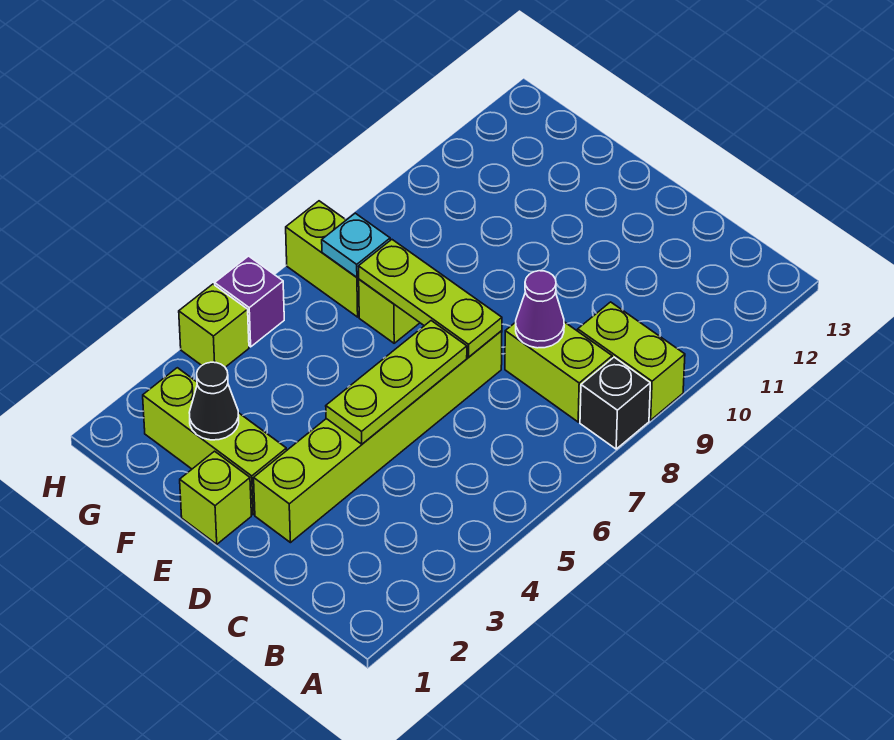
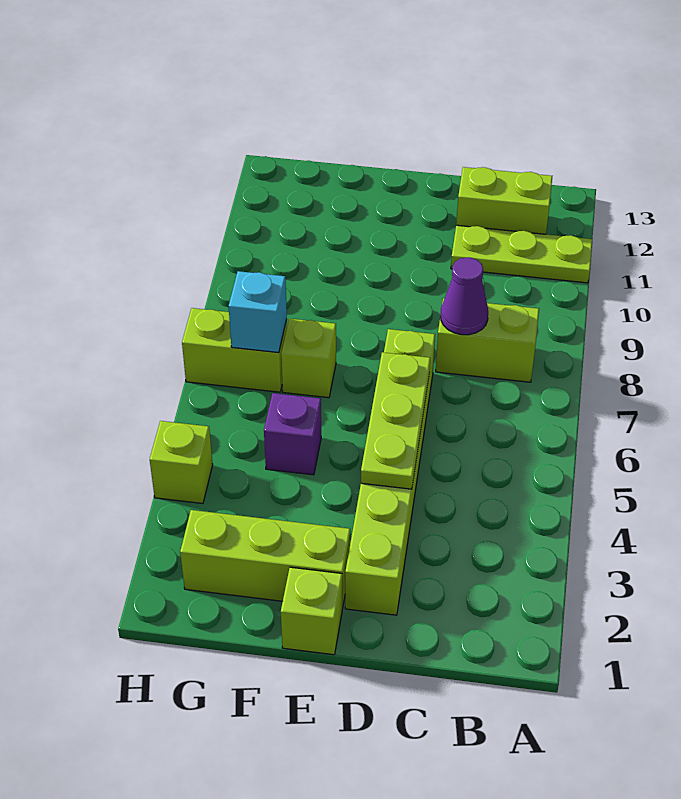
black 1x1 brick [580,357,650,449] -> none
lime 1x2 brick [578,302,685,420] -> lime 1x2 brick moved to [456,167,552,234]
lime 1x3 plate [358,240,502,357] -> lime 1x3 plate moved to [451,225,592,283]
black 1x1 cone [189,362,239,440] -> none
cyan 1x1 plate [322,213,390,277] -> cyan 1x1 brick [229,271,287,353]
purple 1x1 brick [215,256,284,347] -> purple 1x1 brick moved to [264,393,321,475]

